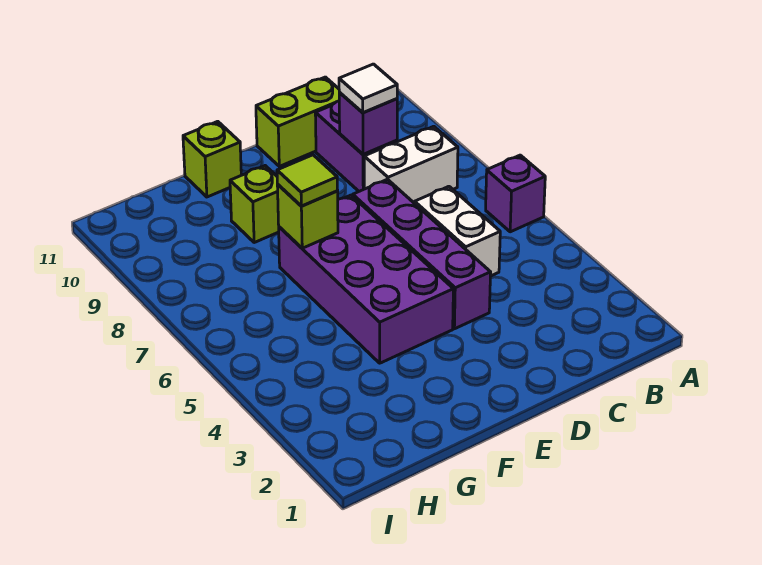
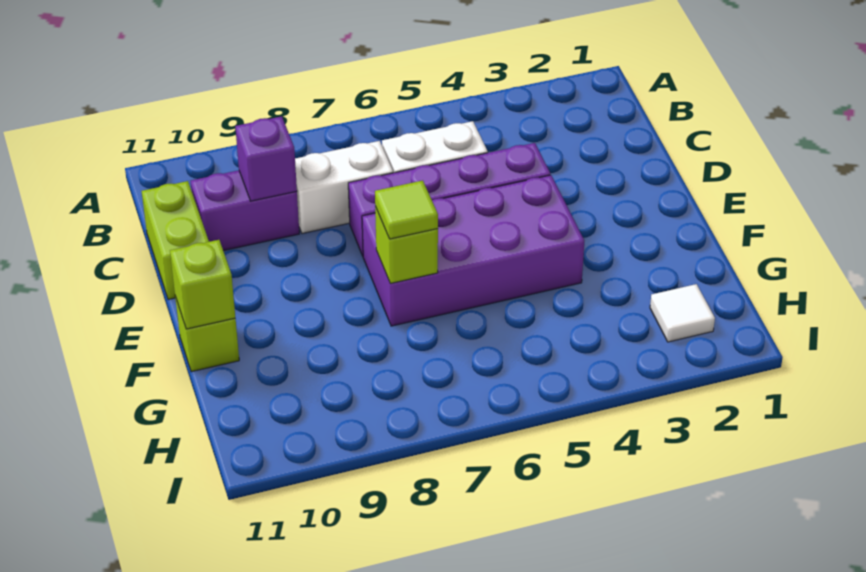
purple 1x1 brick [486,155,545,232] -> none
white 1x2 brick [364,126,458,203] -> white 1x2 brick turned to [295,141,393,233]
white 1x1 tile [339,64,397,113] -> white 1x1 tile moved to [650,284,715,342]
lime 1x1 brick [230,166,279,242] -> lime 1x1 brick moved to [170,240,235,329]

